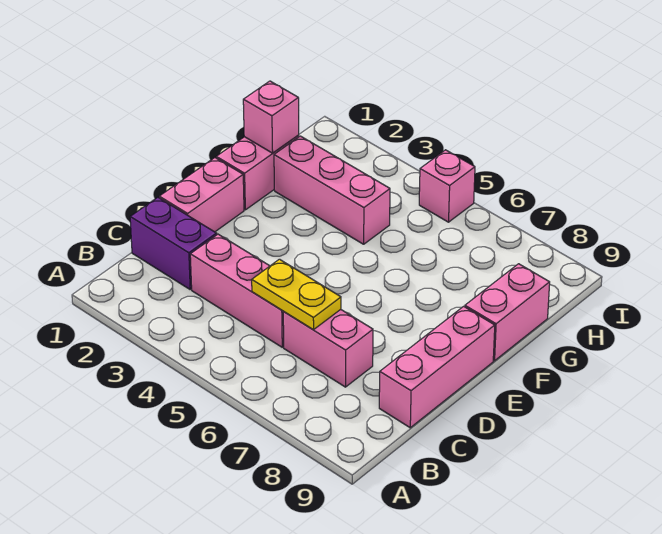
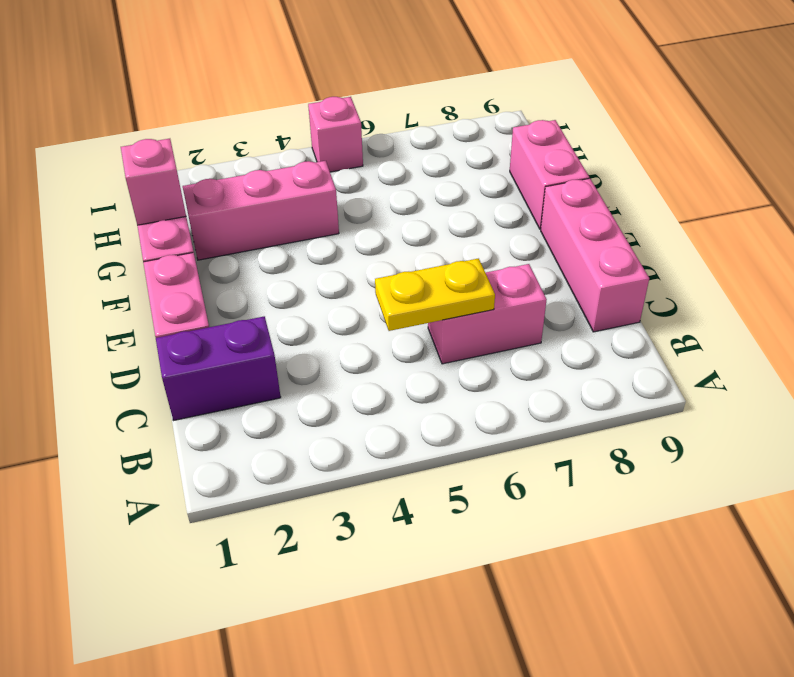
pink 1x3 brick [190,234,284,347] -> none

